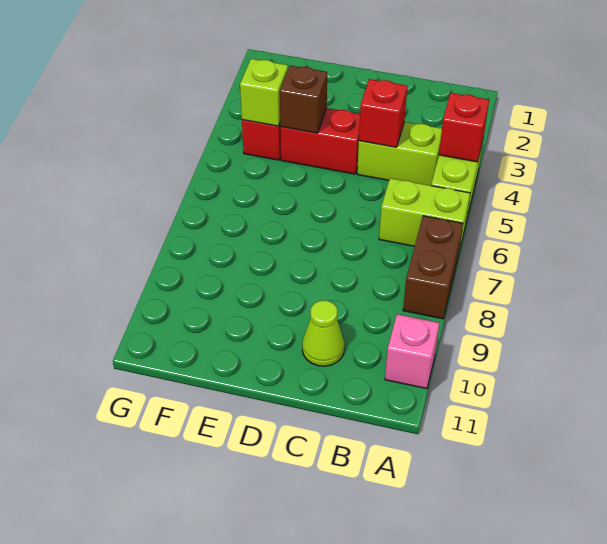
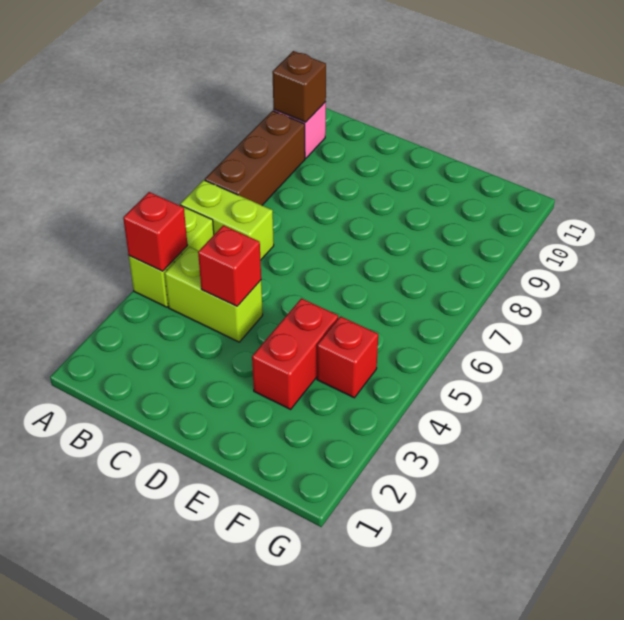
brown 1x2 brick [403,216,463,319] -> brown 1x3 brick [205,111,305,205]
lime 1x1 cone [302,301,344,366] -> none
red 1x2 brick [280,108,360,174] -> red 1x2 brick turned to [252,298,338,409]
brown 1x1 brick [280,66,327,133] -> brown 1x1 brick moved to [272,51,326,122]
lime 1x1 brick [240,59,288,126] -> none

